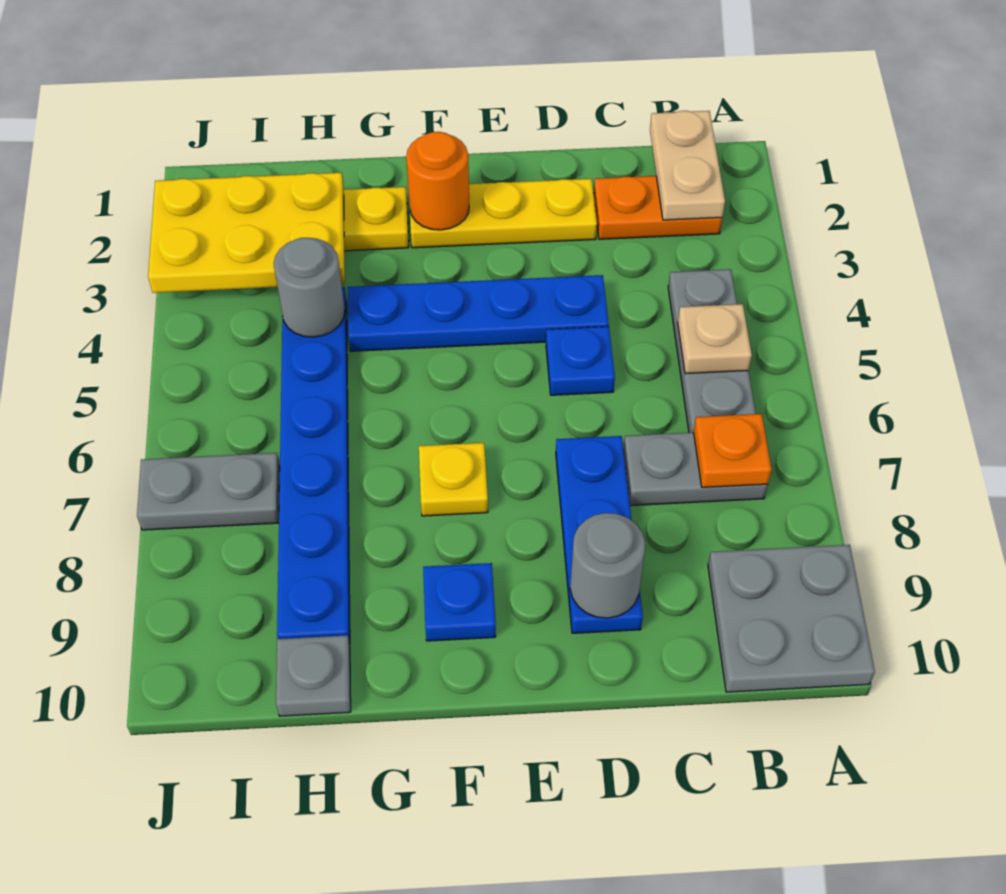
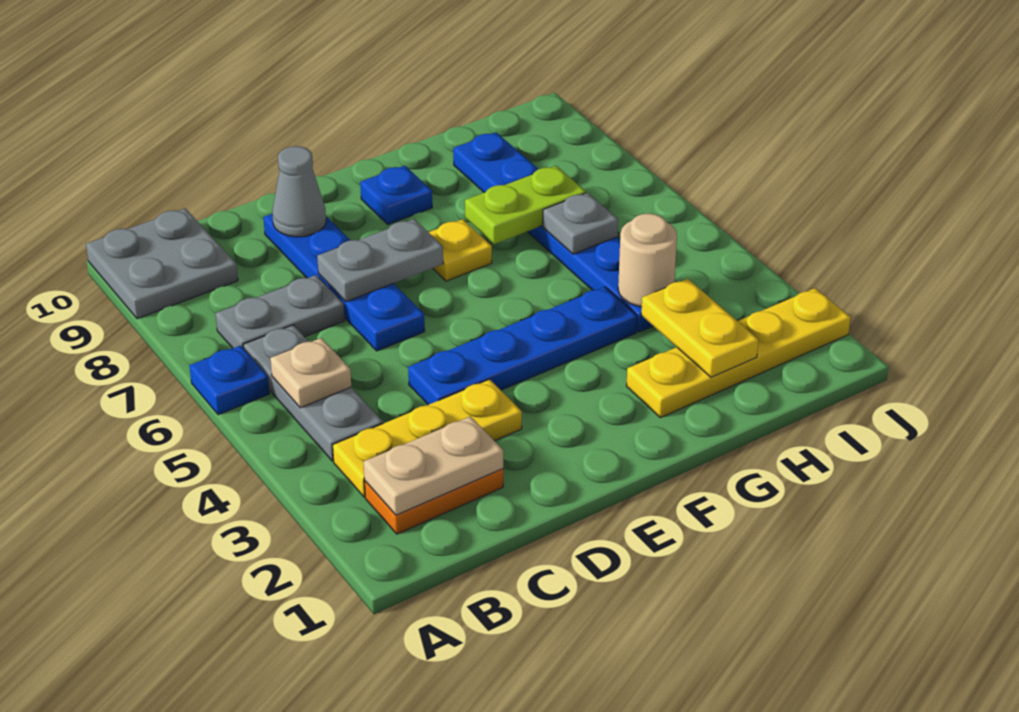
tan 1x2 plate [650,111,725,220] -> tan 1x2 plate turned to [363,416,503,515]
orange 1x1 plate [694,414,772,487] -> none
yellow 1x3 plate [410,179,597,248] -> yellow 1x3 plate moved to [333,379,522,497]
blue 1x1 plate [546,326,615,395] -> blue 1x1 plate moved to [190,346,269,415]
blue 1x3 plate [556,436,643,633] -> blue 1x4 plate [263,214,425,351]
grey 1x1 round brick [570,513,645,618] -> grey 1x1 cone [272,146,326,237]
orange 1x1 round brick [406,132,469,230] -> none
none -> lime 1x2 plate [465,166,586,244]
yellow 2x3 plate [148,173,345,293] -> yellow 1x2 plate [641,279,759,377]
grey 1x1 round brick [274,238,345,337] -> tan 1x1 round brick [618,214,677,307]
grey 1x1 plate [276,635,351,716] -> grey 1x1 plate moved to [543,193,618,254]
grey 1x2 plate [137,453,280,530] -> grey 1x2 plate moved to [317,219,443,302]

